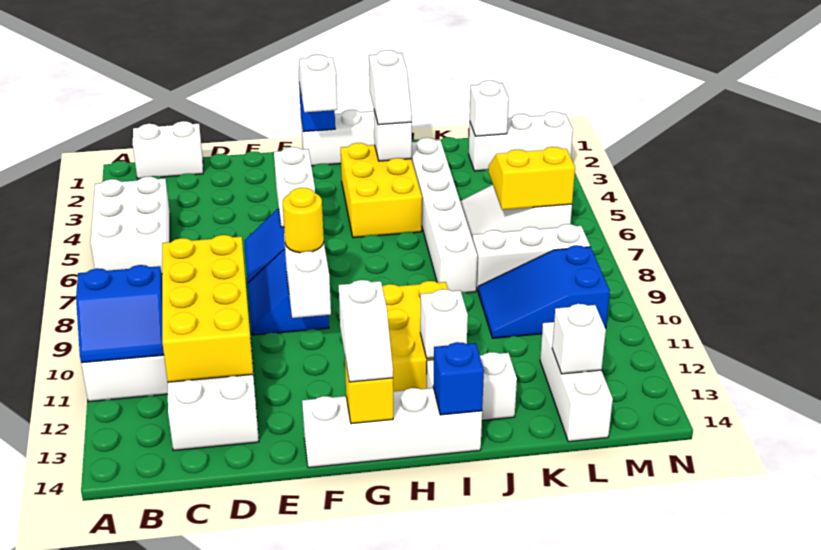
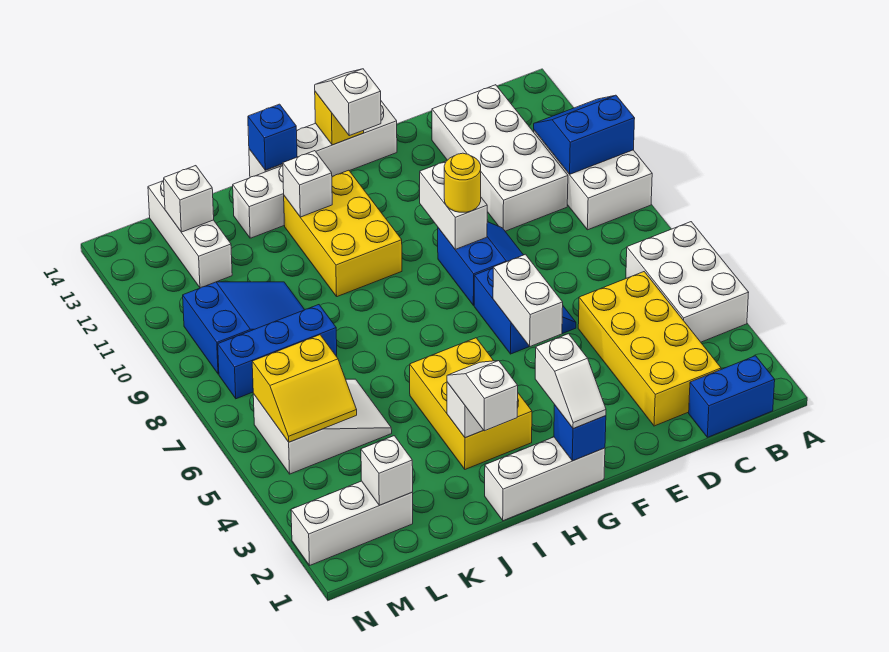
white 1x2 brick [133,121,203,179] -> blue 1x2 brick [689,356,775,437]
yellow 2x4 brick [162,235,253,382] -> yellow 2x4 brick moved to [578,272,721,426]
white 1x6 brick [412,138,477,293] -> none
white 1x3 brick [472,224,590,290] -> blue 1x3 brick [218,305,337,399]

